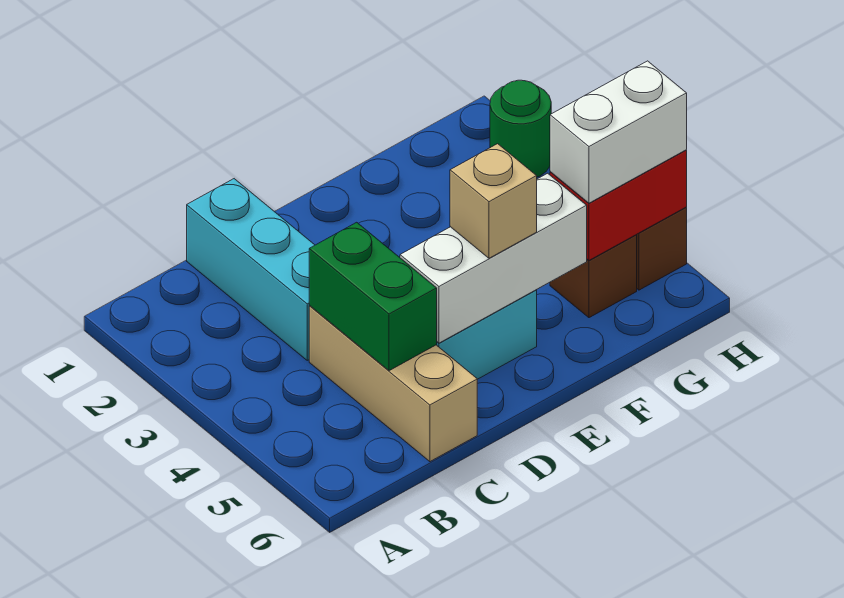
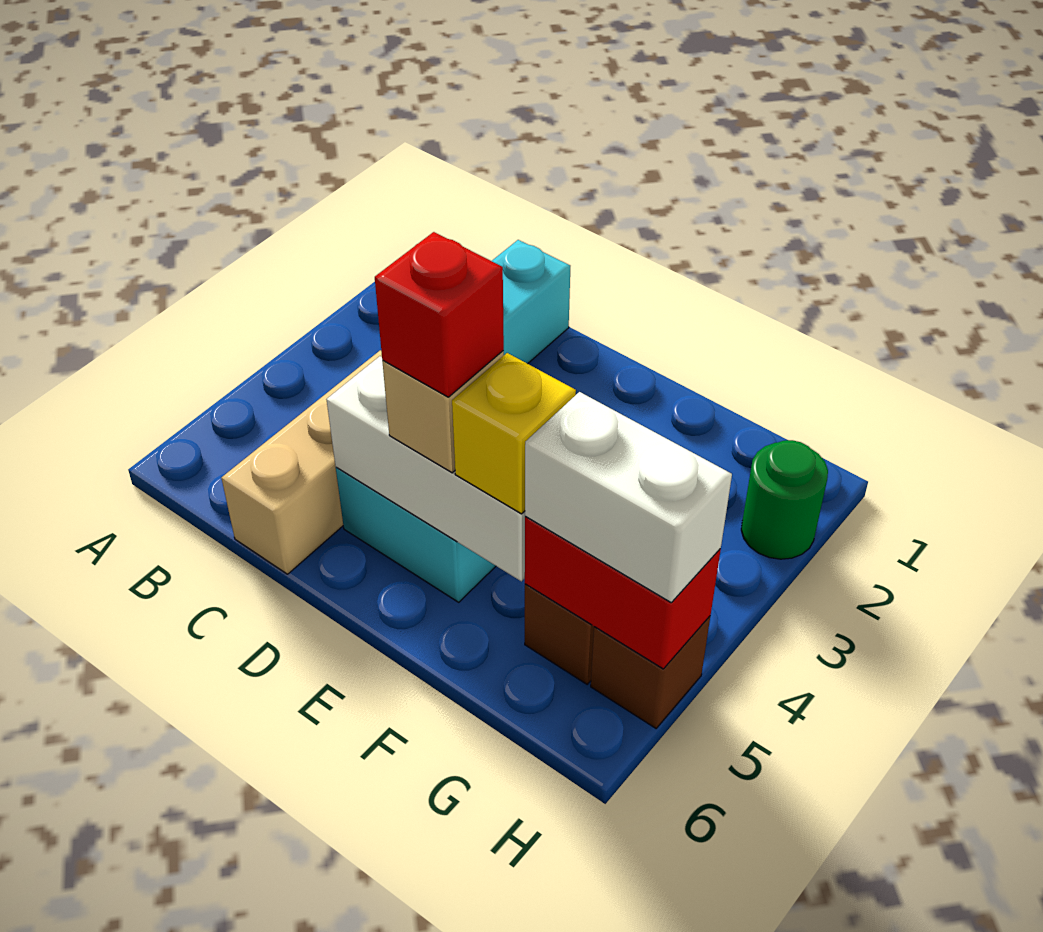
green 1x2 brick [309,222,437,371] -> none
none -> red 1x1 brick [375,232,504,397]
none -> yellow 1x1 brick [452,353,576,514]

